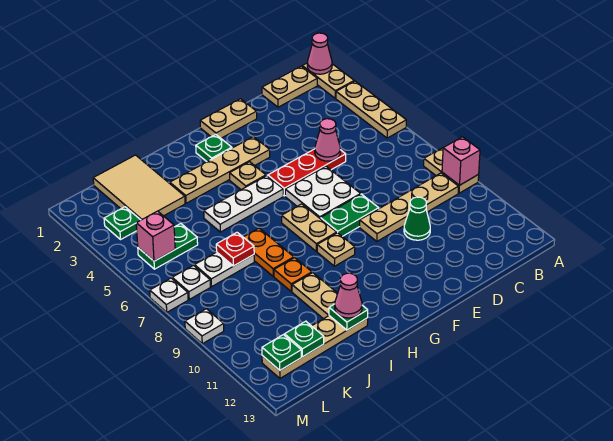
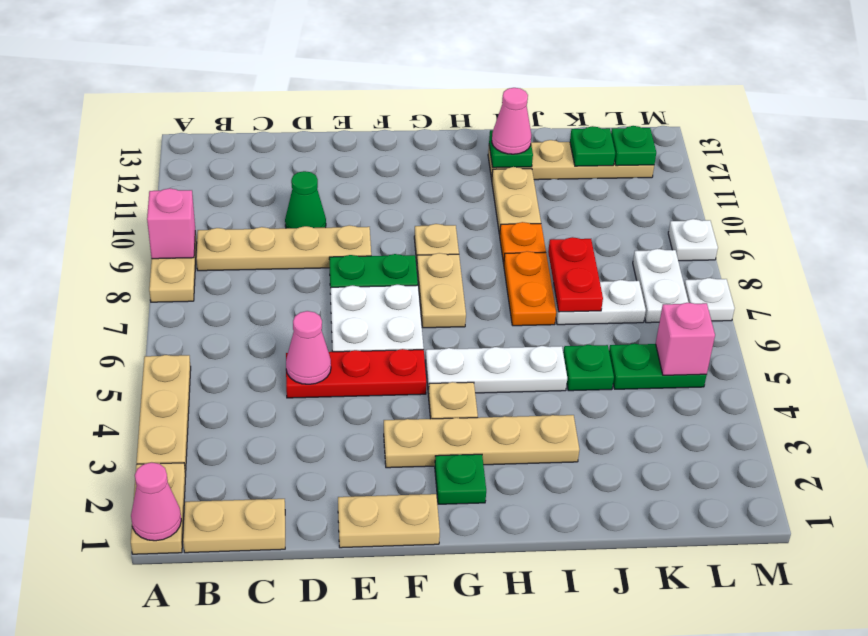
tan 2x3 tile [93,155,185,220] -> none
red 1x1 plate [216,232,254,266] -> red 1x2 plate [548,237,603,312]
green 1x1 plate [104,207,140,239] -> green 1x1 plate moved to [563,345,614,391]
white 1x1 plate [172,265,210,299] -> white 1x2 plate [633,249,689,323]

